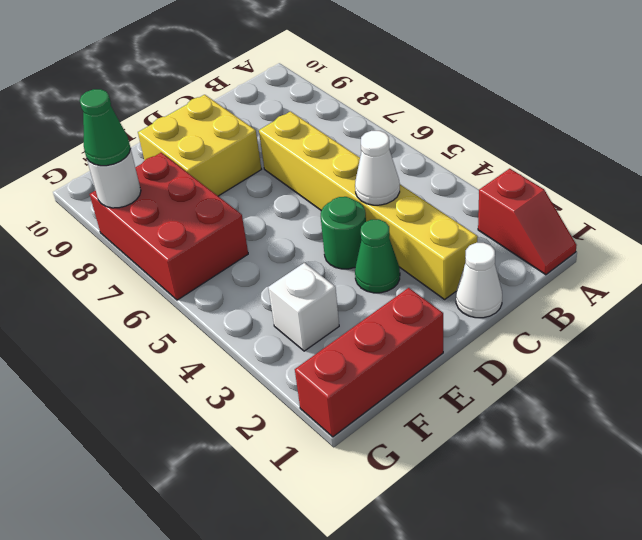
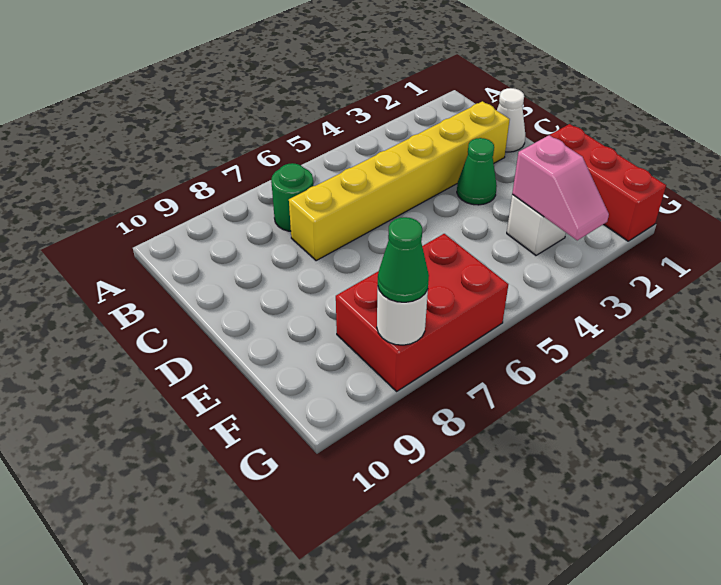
red 1x2 slope [478,169,577,275] -> none
white 1x1 cone [355,131,400,205] -> none
green 1x1 round brick [321,197,366,269] -> green 1x1 round brick moved to [271,163,313,231]
yellow 2x2 brick [138,95,261,196] -> none
none -> pink 1x2 slope [512,135,609,240]

